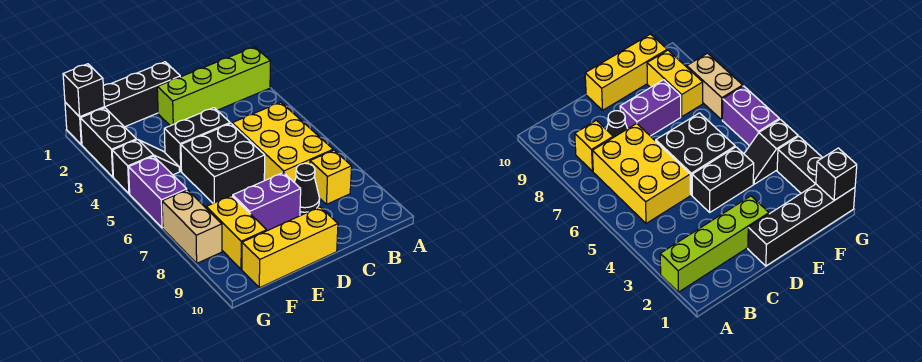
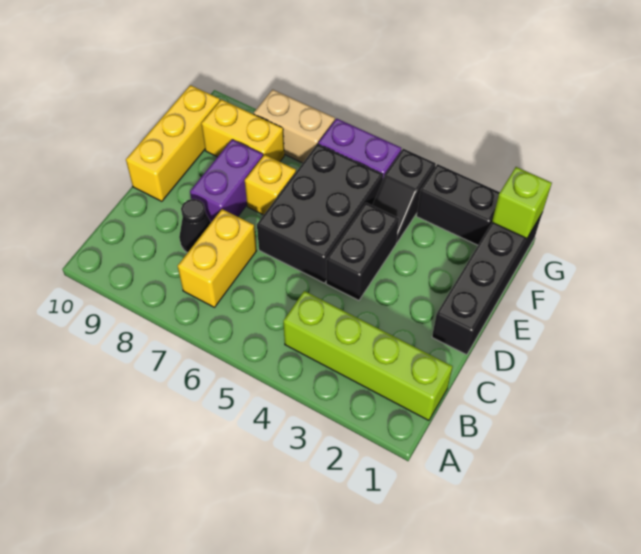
lime 1x4 brick [157,47,270,126] -> lime 1x4 brick turned to [283,291,453,420]
yellow 2x3 brick [232,102,333,182] -> yellow 1x2 brick [178,209,257,307]
yellow 1x1 brick [310,150,352,204] -> yellow 1x1 brick moved to [245,155,296,215]
black 2x2 brick [181,123,265,203] -> black 2x3 brick [257,144,383,283]
black 1x1 brick [63,64,104,117] -> lime 1x1 brick [492,167,552,238]

